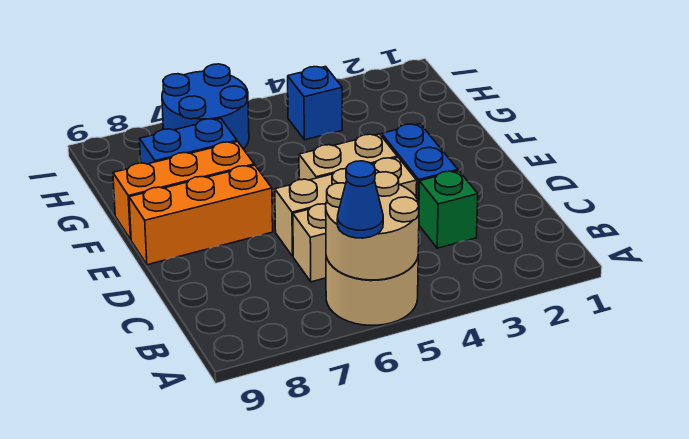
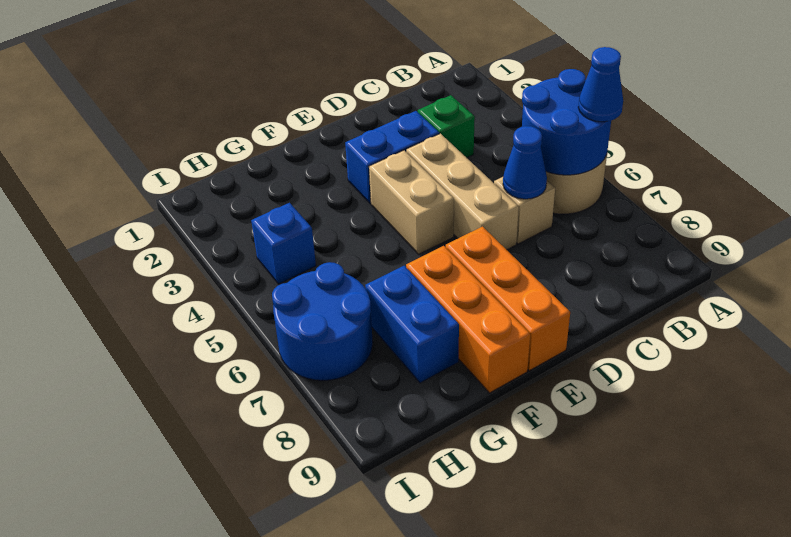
tan 2x2 round brick [326,172,419,280] -> blue 2x2 round brick [522,69,611,175]
none -> blue 1x1 cone [503,126,547,199]

